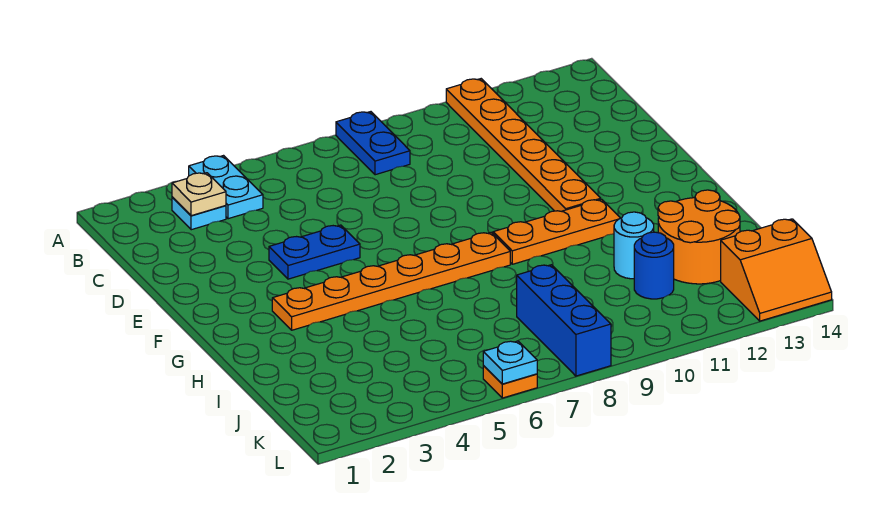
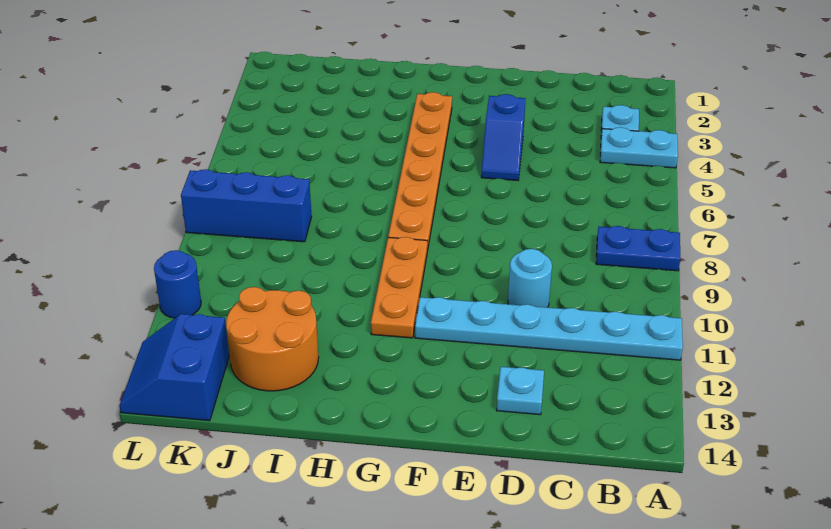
orange 1x6 plate [446,79,601,211] -> cyan 1x6 plate [415,297,683,360]
tan 1x1 plate [172,173,226,216] -> none
blue 1x2 plate [269,225,360,279] -> blue 1x2 slope [481,94,526,181]
cyan 1x1 round brick [614,212,654,279] -> cyan 1x1 round brick moved to [508,249,552,307]
blue 1x1 round brick [634,232,674,299] -> blue 1x1 round brick moved to [154,250,201,318]
orange 2x2 slope [721,219,832,321] -> blue 2x2 slope [119,314,229,421]
orange 1x1 plate [483,366,537,398] -> none
cyan 1x1 plate [483,341,537,384] -> cyan 1x1 plate moved to [497,367,544,415]

